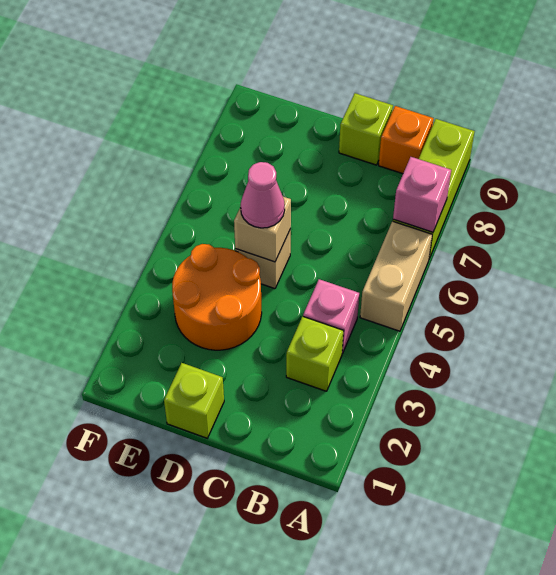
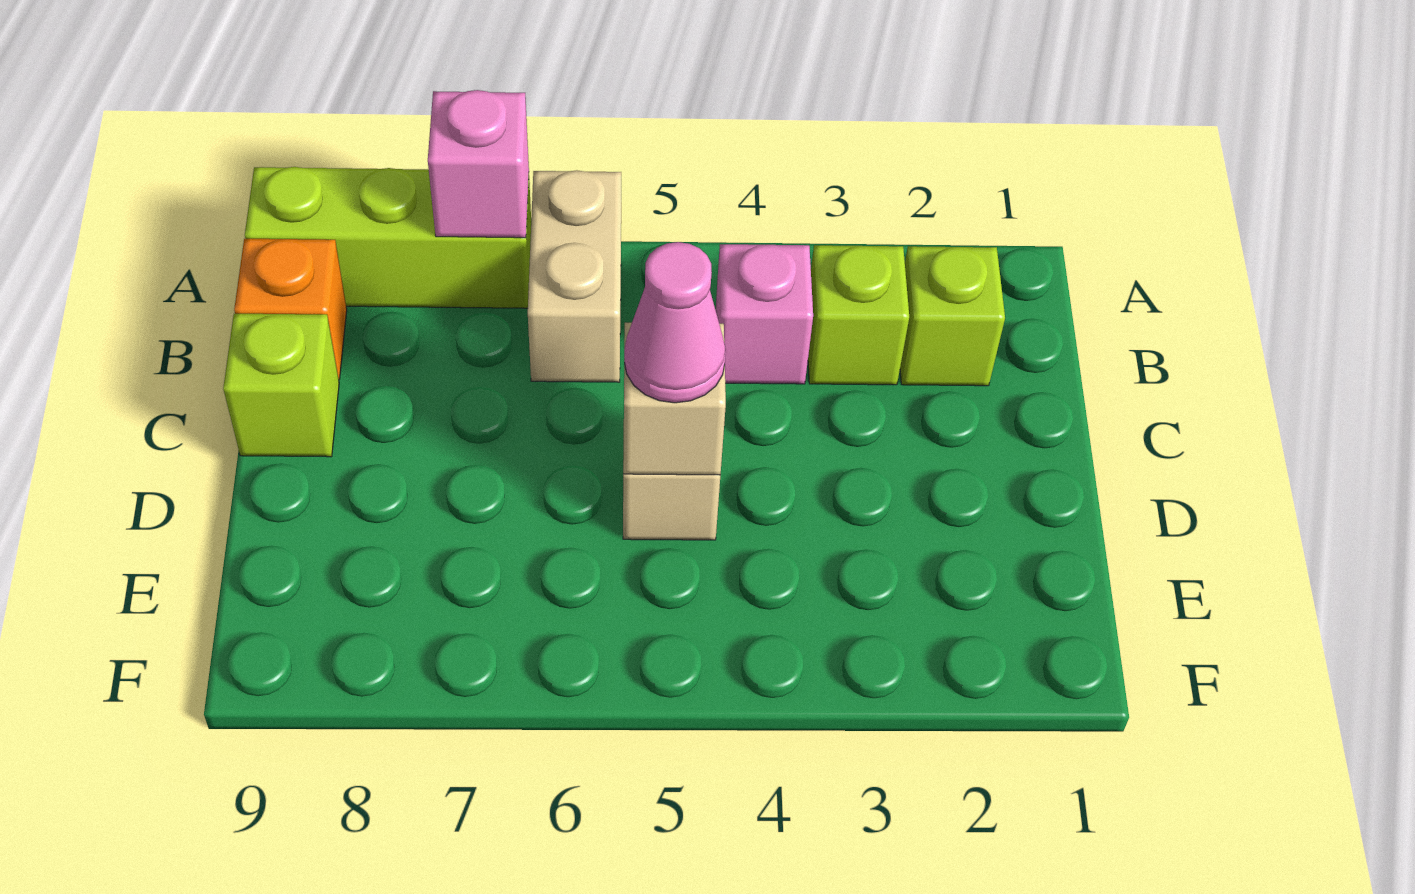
tan 1x2 brick [360,221,432,331] -> tan 1x2 brick turned to [528,170,621,382]
lime 1x1 brick [164,363,224,438] -> lime 1x1 brick moved to [900,246,1005,386]
orange 2x2 round brick [172,244,262,350] -> none

